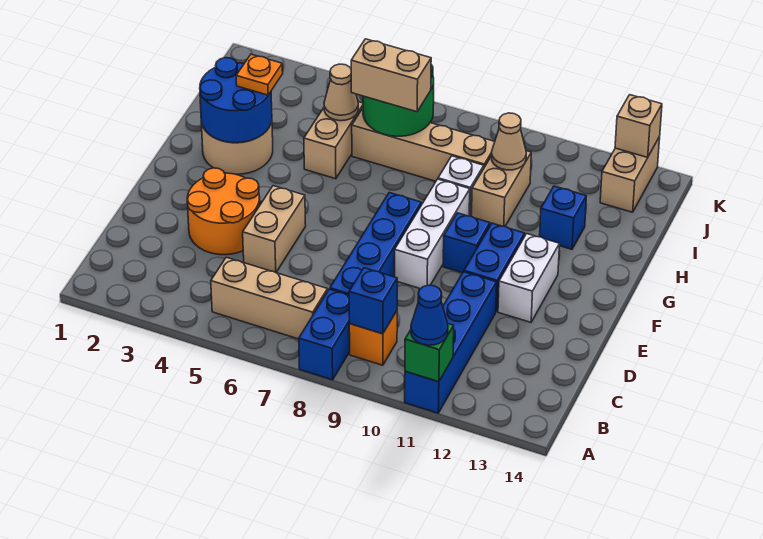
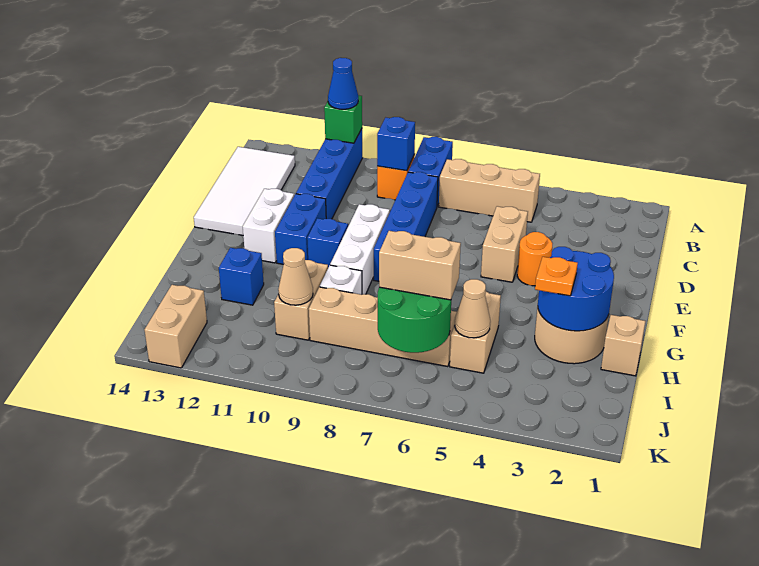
none -> white 2x4 tile [194,147,295,235]
orange 2x2 round brick [187,168,260,255] -> orange 1x1 round brick [517,232,553,286]
tan 1x1 brick [615,95,662,157] -> tan 1x1 brick moved to [601,315,646,376]

